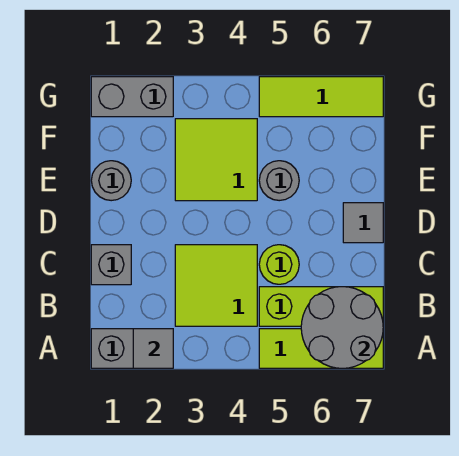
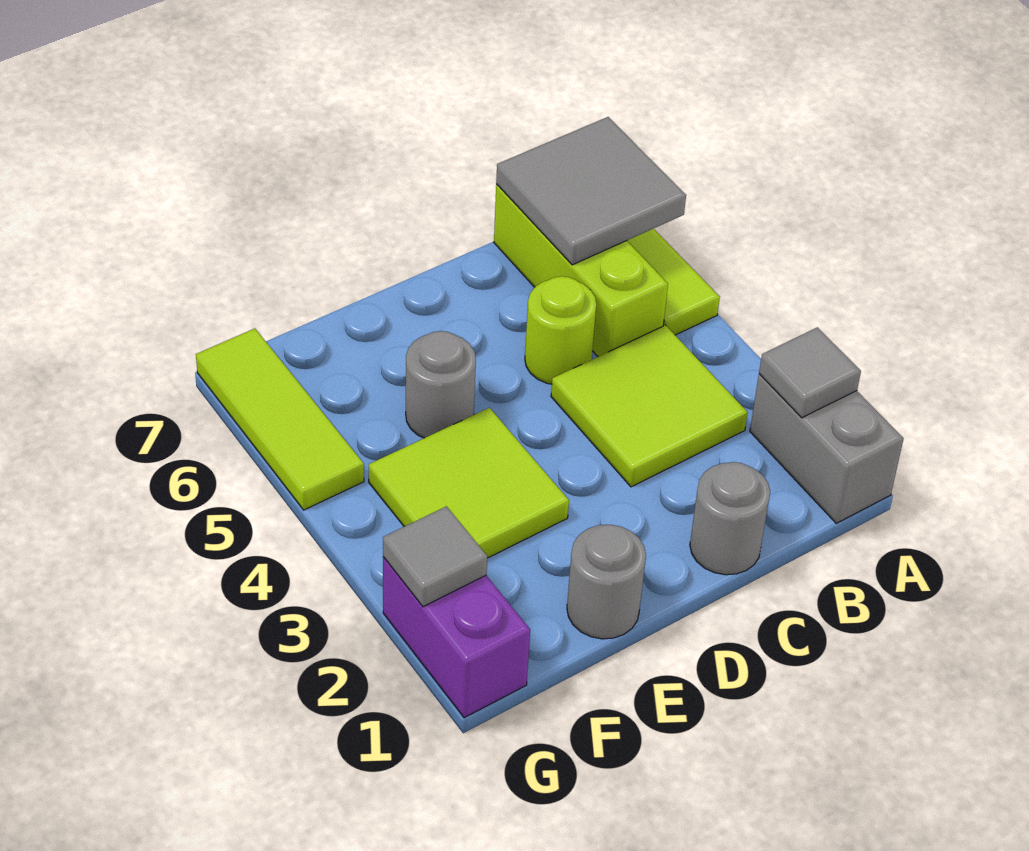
grey 2x2 round brick [301,287,383,368] -> grey 2x2 tile [496,117,686,265]
grey 1x1 brick [91,245,131,285] -> grey 1x1 round brick [690,462,770,575]
grey 1x1 tile [343,203,383,243] -> grey 1x1 tile moved to [383,506,487,607]
grey 1x2 brick [91,77,173,117] -> purple 1x2 brick [383,557,530,718]

